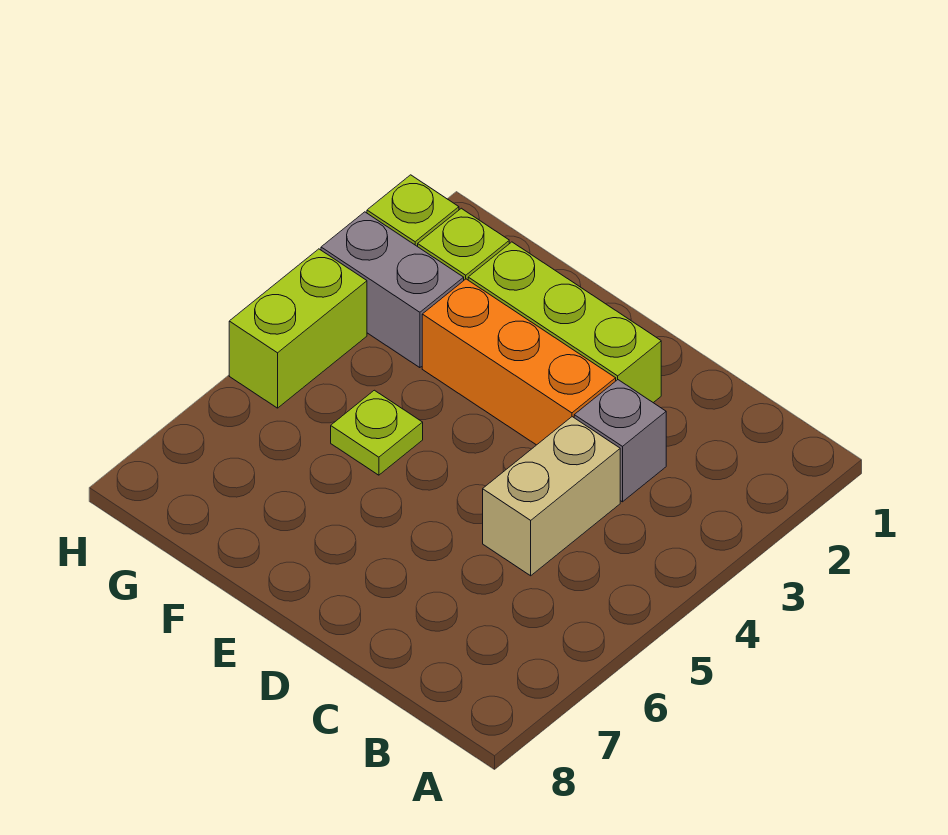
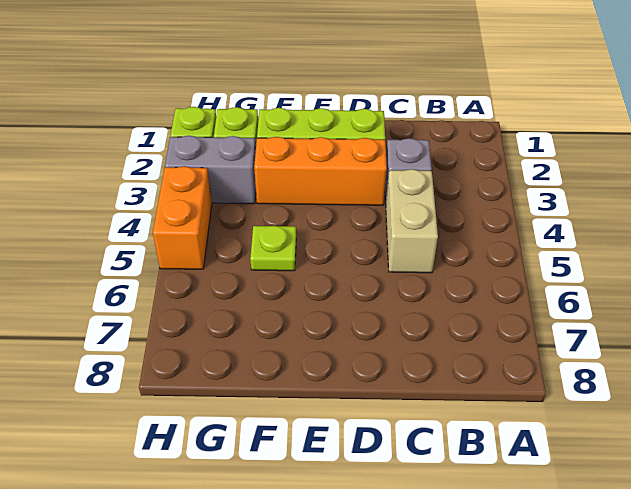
lime 1x2 brick [229,249,367,408] -> orange 1x2 brick [153,166,212,269]

